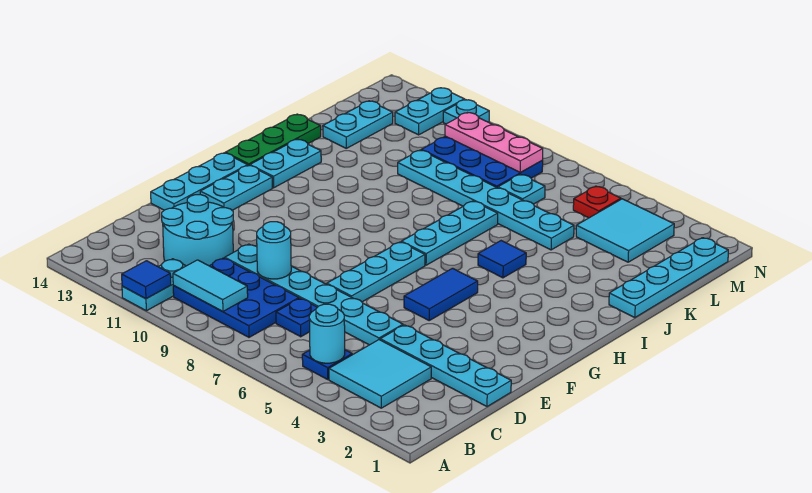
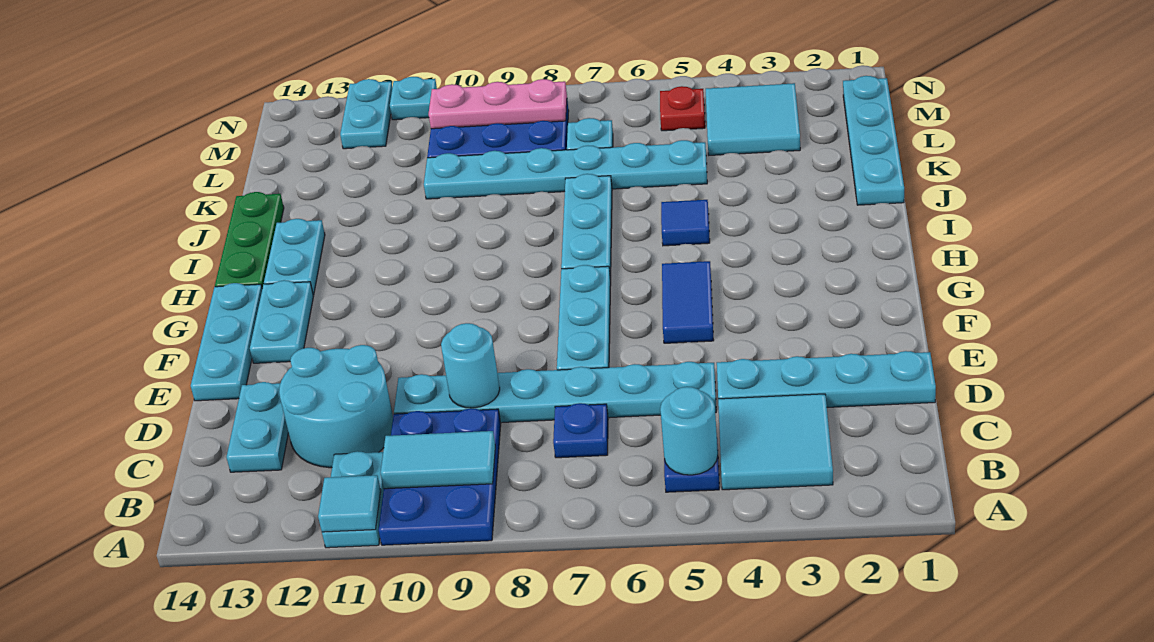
blue 1x1 tile [122,261,171,299] -> cyan 1x1 tile [318,475,381,532]
blue 2x3 plate [173,258,299,337] -> blue 2x3 plate turned to [378,408,501,545]
cyan 1x2 plate [323,101,393,148] -> cyan 1x2 plate moved to [227,382,288,472]

